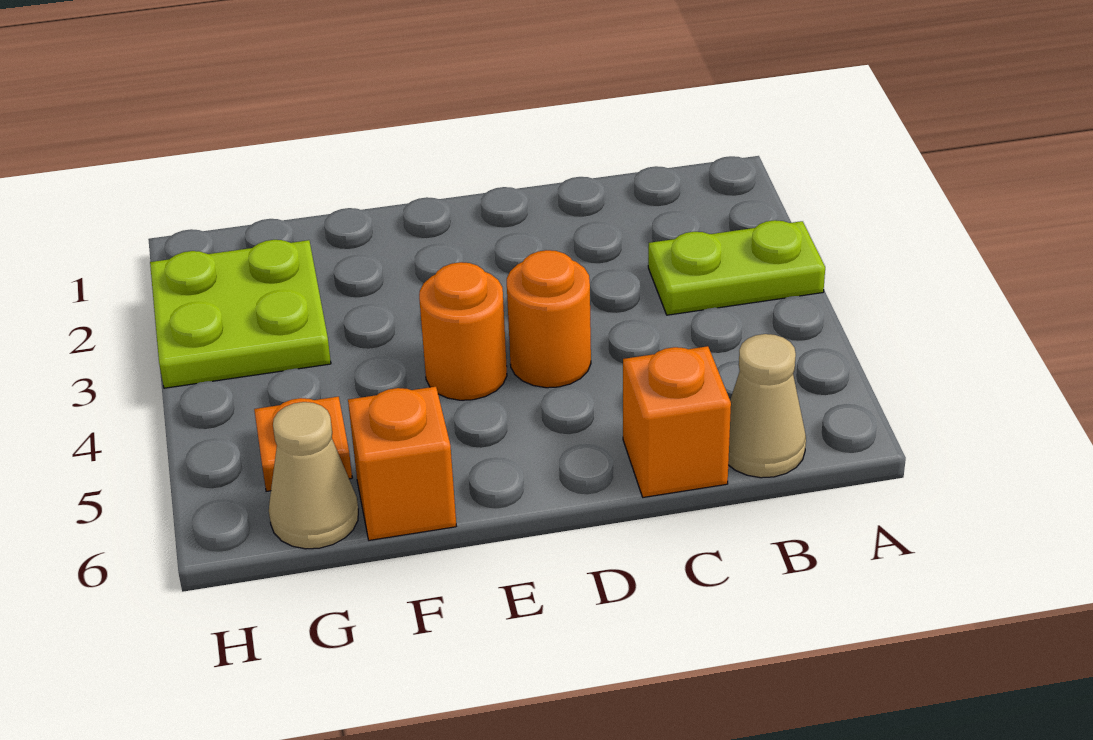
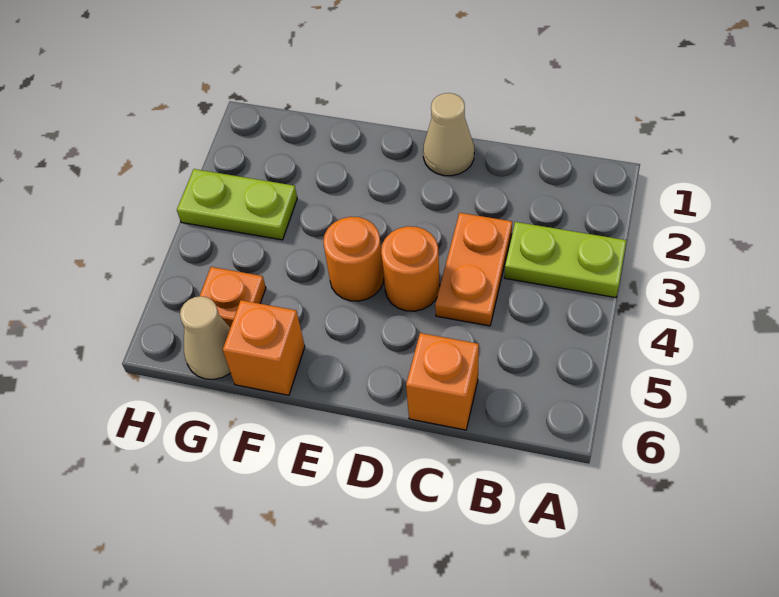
tan 1x1 cone [728,334,806,478] -> tan 1x1 cone moved to [423,93,474,176]
none -> orange 1x2 plate [435,213,512,326]
lime 2x2 plate [150,240,331,388] -> lime 1x2 plate [177,169,297,240]

